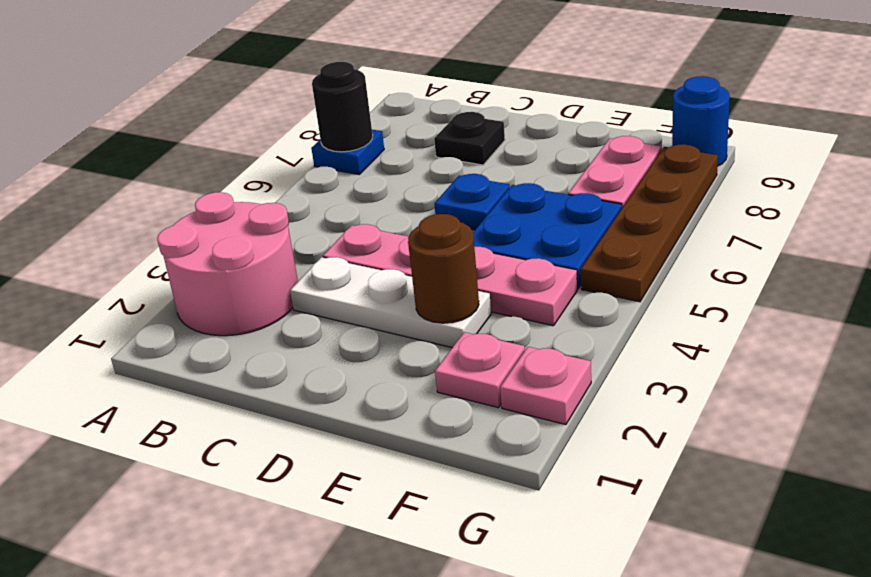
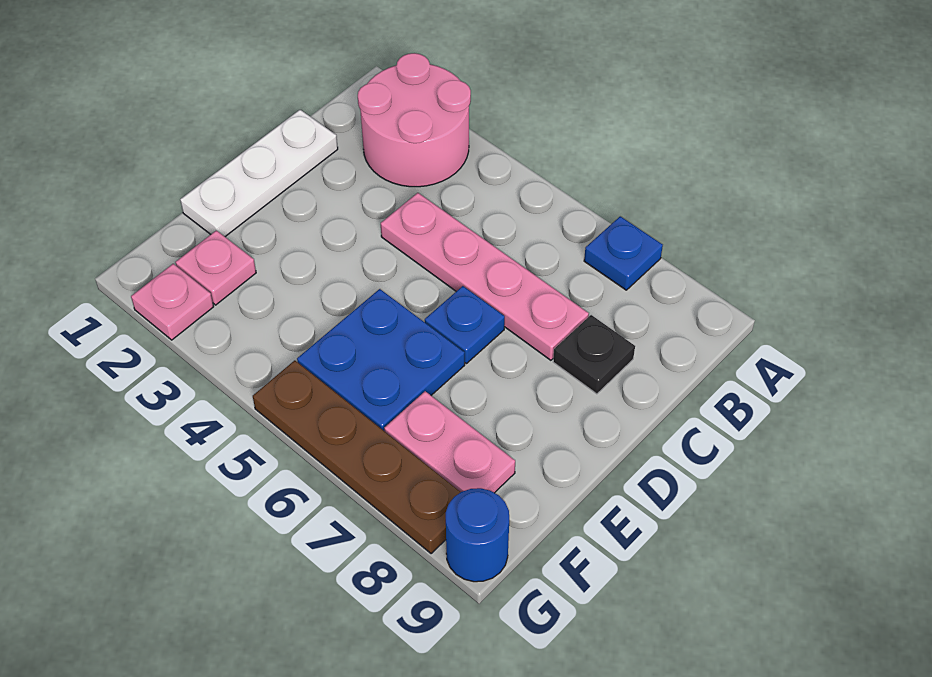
black 1x1 round brick [312,62,373,152] -> none
white 1x3 plate [290,257,491,347] -> white 1x3 plate moved to [180,110,338,237]
pink 1x4 plate [323,224,577,326] -> pink 1x4 plate turned to [381,193,589,360]
brown 1x1 round brick [408,214,479,323] -> none

